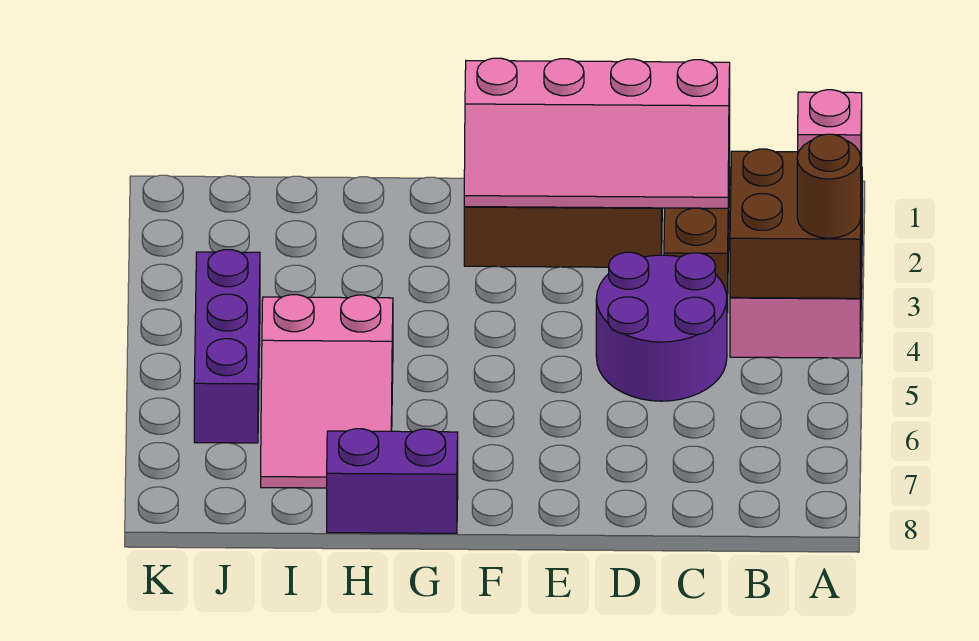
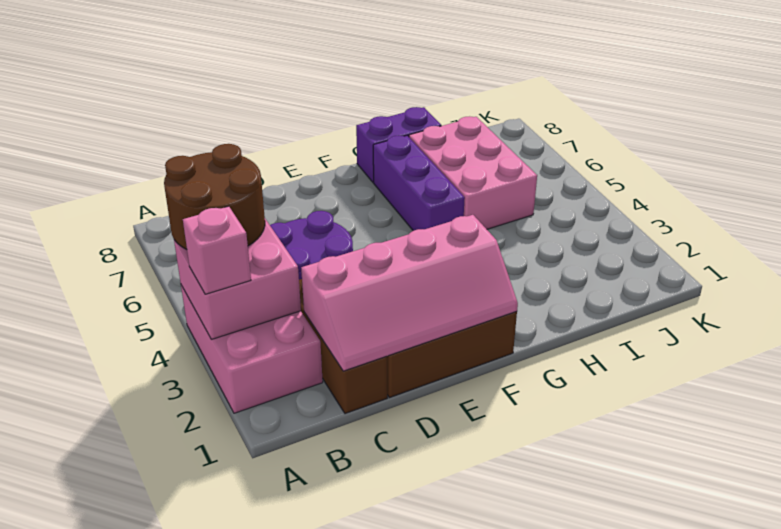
brown 2x2 brick [730,149,862,298] -> pink 2x2 brick [174,219,301,339]
brown 1x1 round brick [797,134,861,238] -> brown 2x2 round brick [164,144,265,249]
pink 2x4 slope [464,58,730,208] -> pink 2x4 slope turned to [301,215,518,371]
pink 2x3 slope [261,295,393,488] -> pink 2x3 brick [409,116,537,229]
purple 1x3 brick [194,250,260,443] -> purple 1x3 brick moved to [373,136,465,231]

